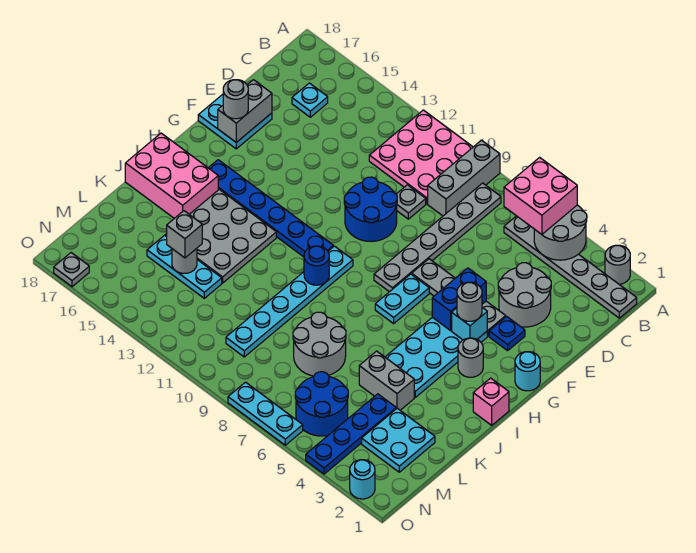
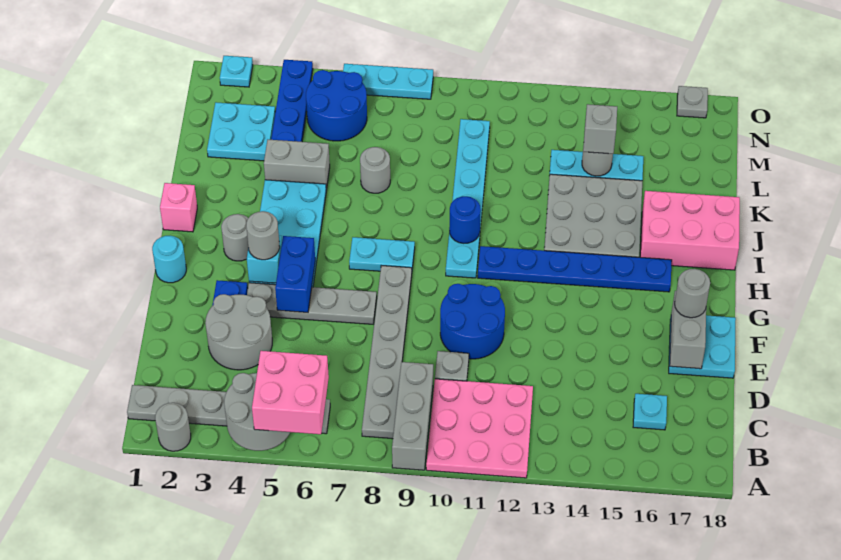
cyan 1x2 plate [375,274,429,324] -> cyan 1x2 plate turned to [349,237,415,271]
grey 2x2 round brick [293,312,346,376] -> grey 1x1 round brick [360,147,390,193]
cyan 1x1 round brick [350,460,375,499] -> cyan 1x1 plate [220,56,253,87]

